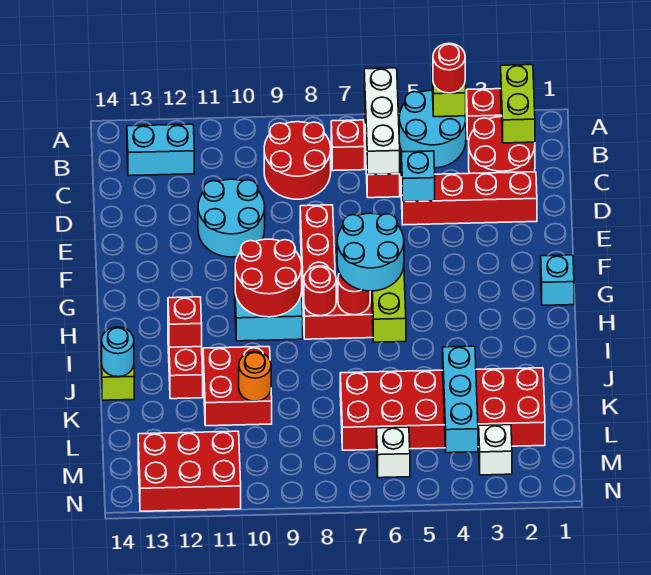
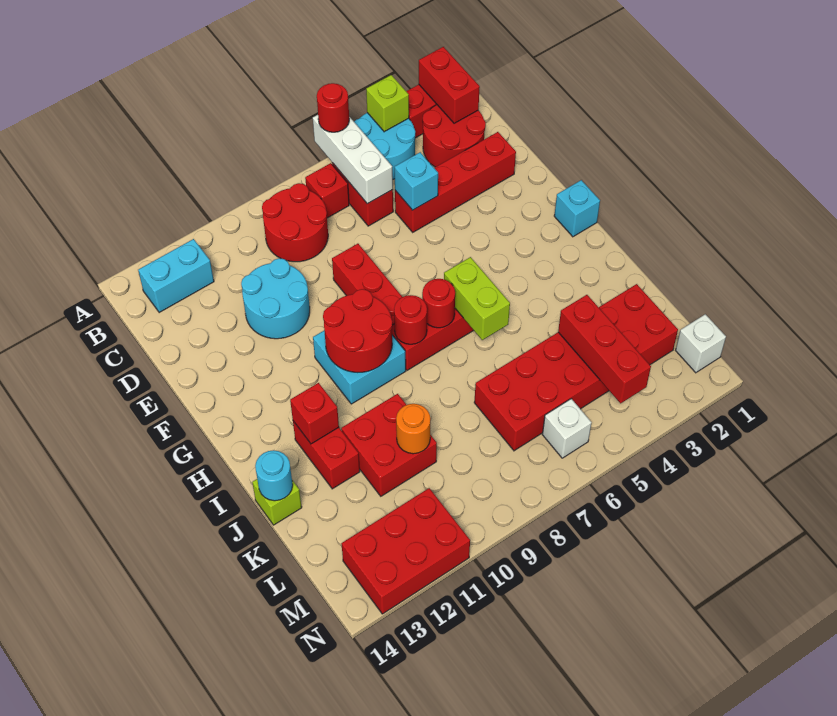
lime 1x2 brick [501,65,535,143] -> red 1x2 brick [419,47,480,123]
red 1x1 round brick [433,43,465,93] -> red 1x1 round brick moved to [317,83,349,132]
cyan 2x2 round brick [337,213,404,291] -> none
cyan 1x3 brick [443,346,478,453] -> red 1x3 brick [558,295,651,403]
white 1x1 brick [479,425,512,475] -> white 1x1 brick moved to [676,314,726,373]

